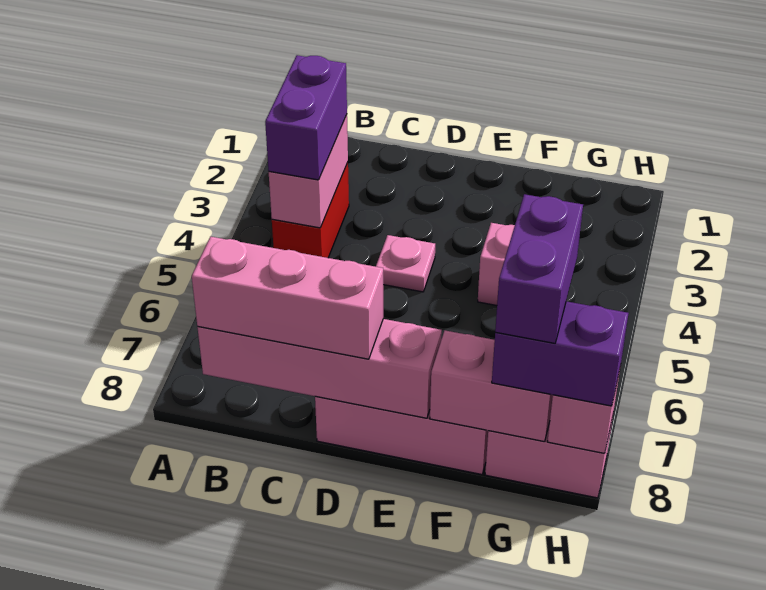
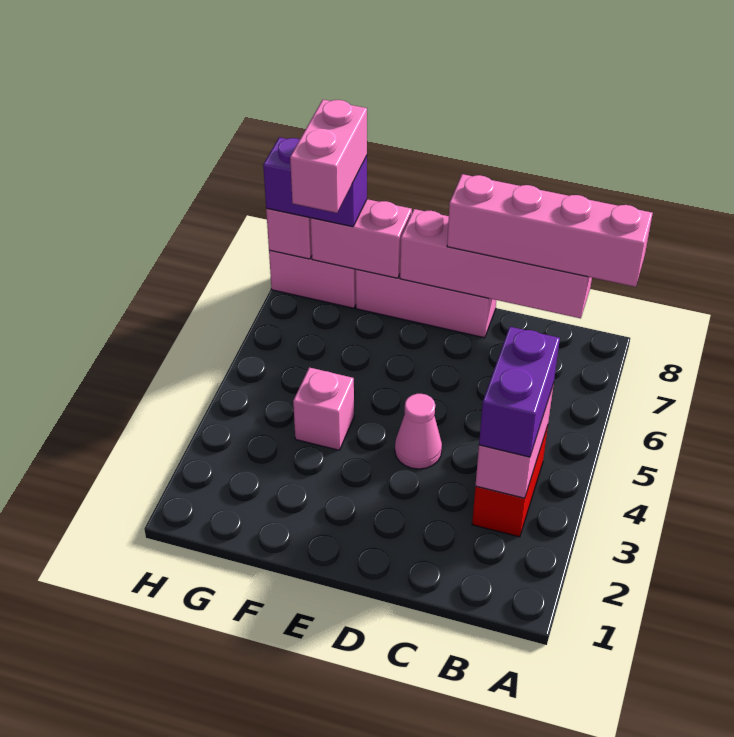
pink 1x3 brick [192,237,383,359] -> pink 1x4 brick [447,174,653,287]
pink 1x1 plate [376,235,435,292] -> pink 1x1 cone [395,394,442,469]
purple 1x2 brick [495,194,583,343] -> pink 1x2 brick [290,100,367,213]

